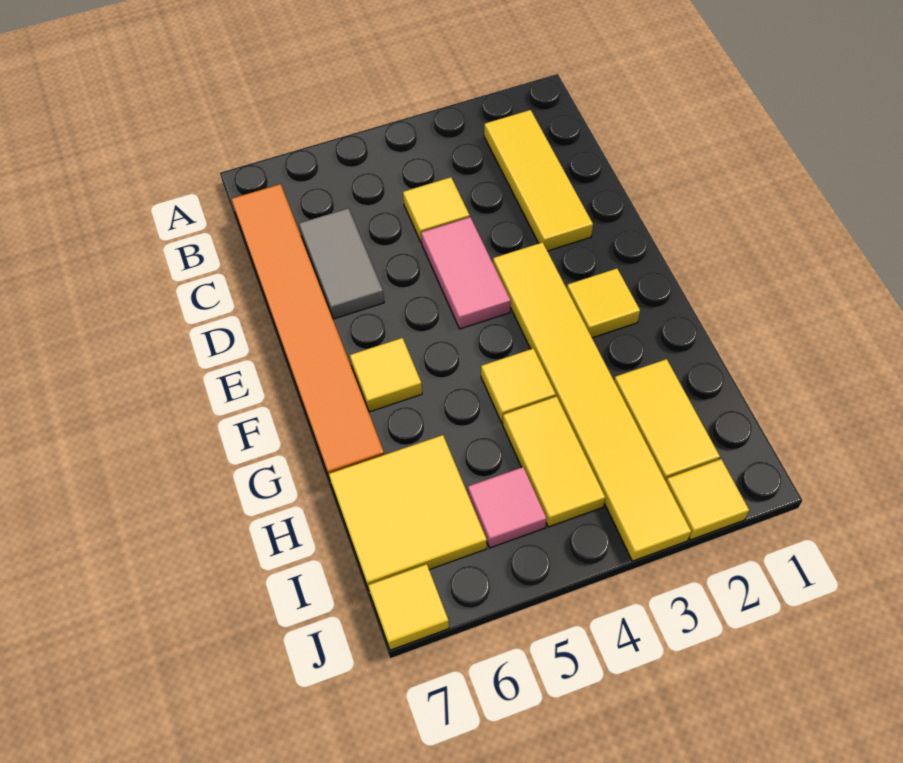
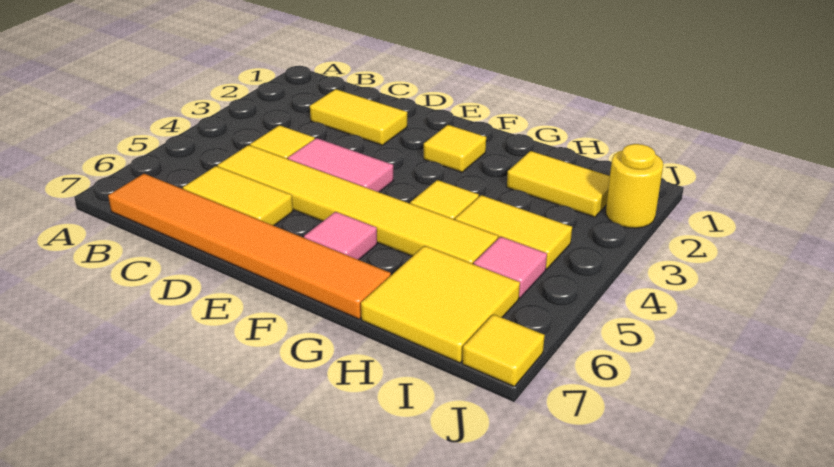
yellow 1x3 tile [484,110,593,251] -> yellow 1x2 tile [310,89,407,145]
grey 1x2 tile [299,208,384,319] -> yellow 1x2 tile [183,166,293,226]
yellow 1x6 tile [493,242,691,561] -> yellow 1x6 tile moved to [218,145,498,264]
yellow 1x1 tile [350,338,422,412] -> pink 1x1 tile [304,212,377,260]
yellow 1x1 tile [666,459,749,540] -> yellow 1x1 round brick [606,144,663,228]

